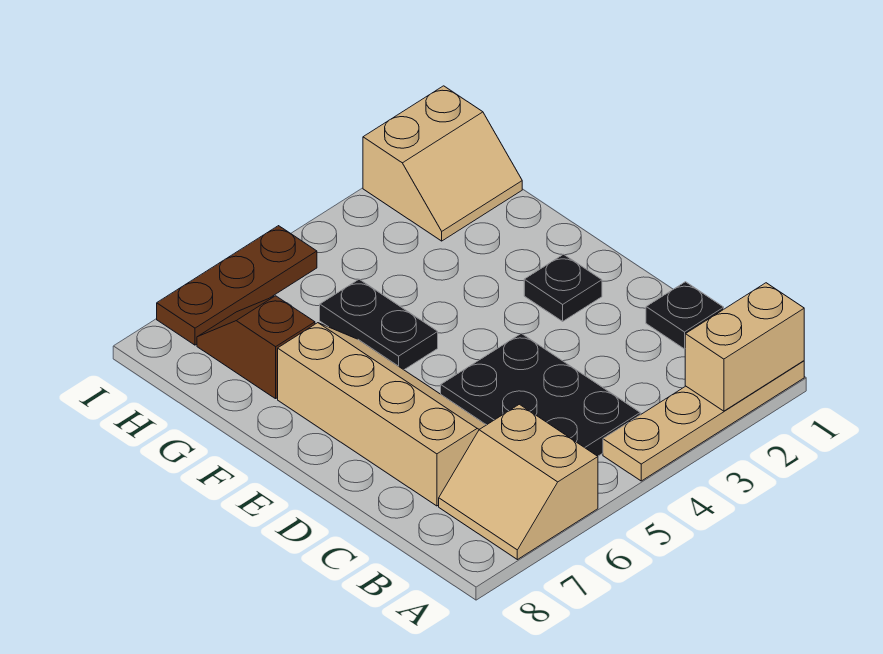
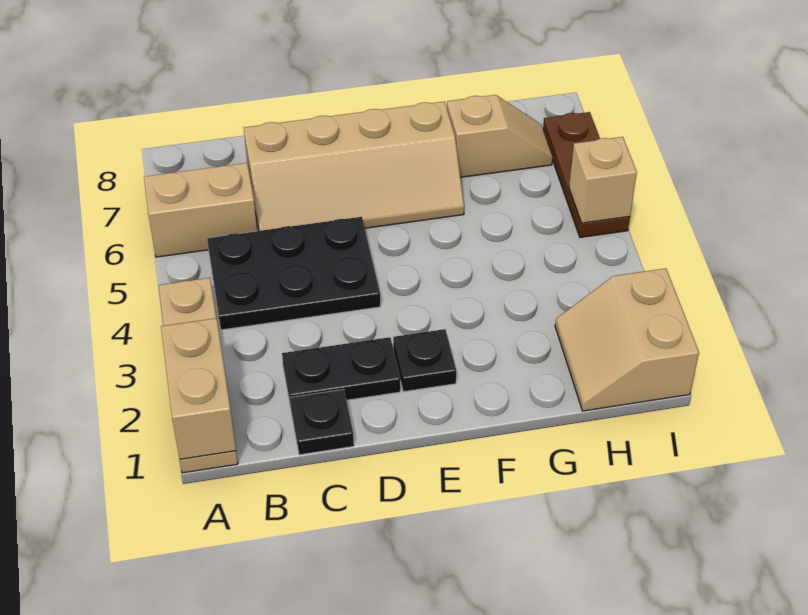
black 1x2 plate [320,279,438,370] -> black 1x2 plate moved to [282,337,400,406]
brown 1x2 slope [197,296,315,399] -> tan 1x2 slope [447,95,553,177]
none -> tan 1x1 brick [569,137,637,223]

